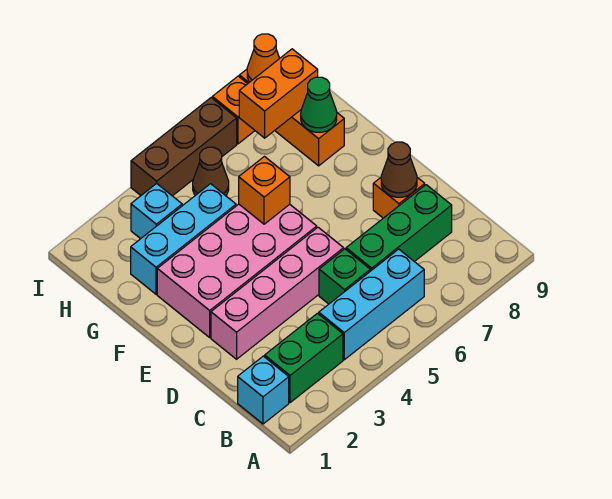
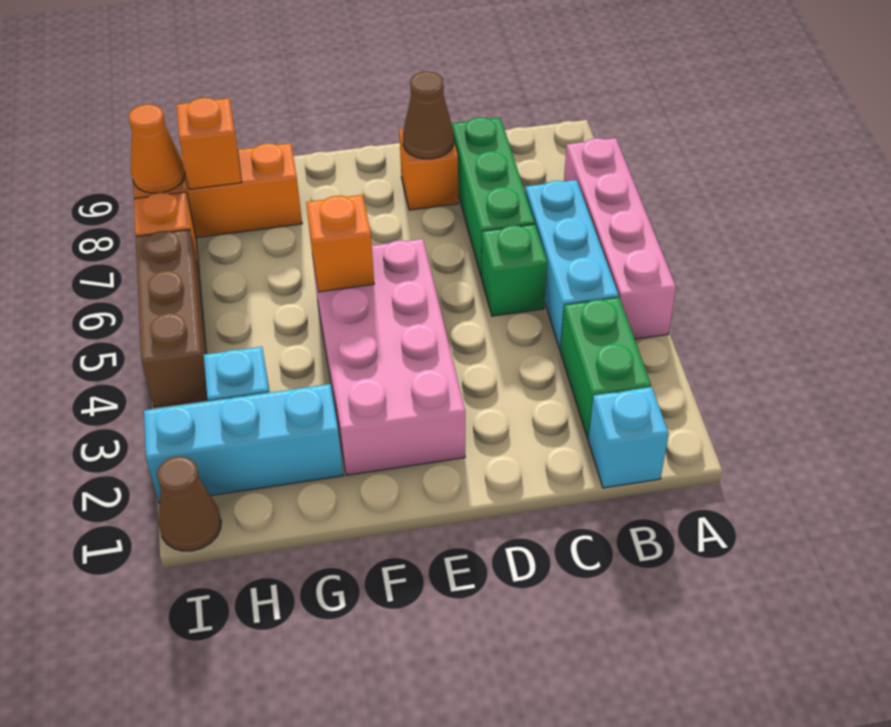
pink 1x4 brick [211,227,344,359] -> pink 1x4 brick moved to [564,138,676,339]
cyan 1x3 brick [131,184,236,294] -> cyan 1x3 brick turned to [144,384,343,503]
green 1x1 cone [301,77,337,132] -> none
brown 1x1 cone [193,147,229,196] -> brown 1x1 cone moved to [157,456,221,551]
orange 1x2 brick [239,49,318,138] -> orange 1x1 brick [176,98,242,189]

